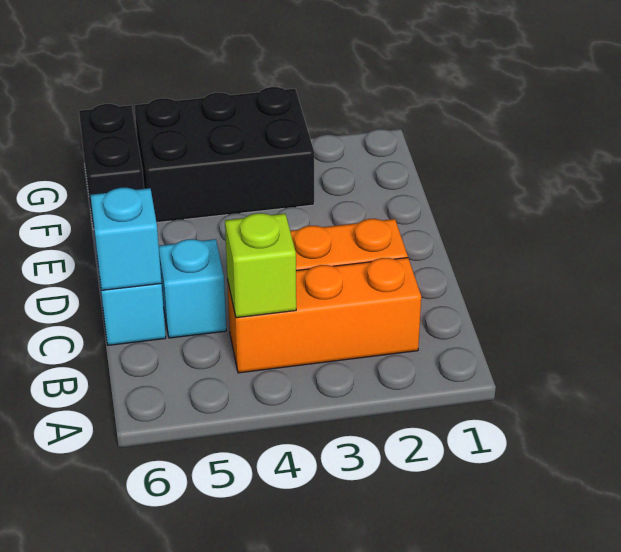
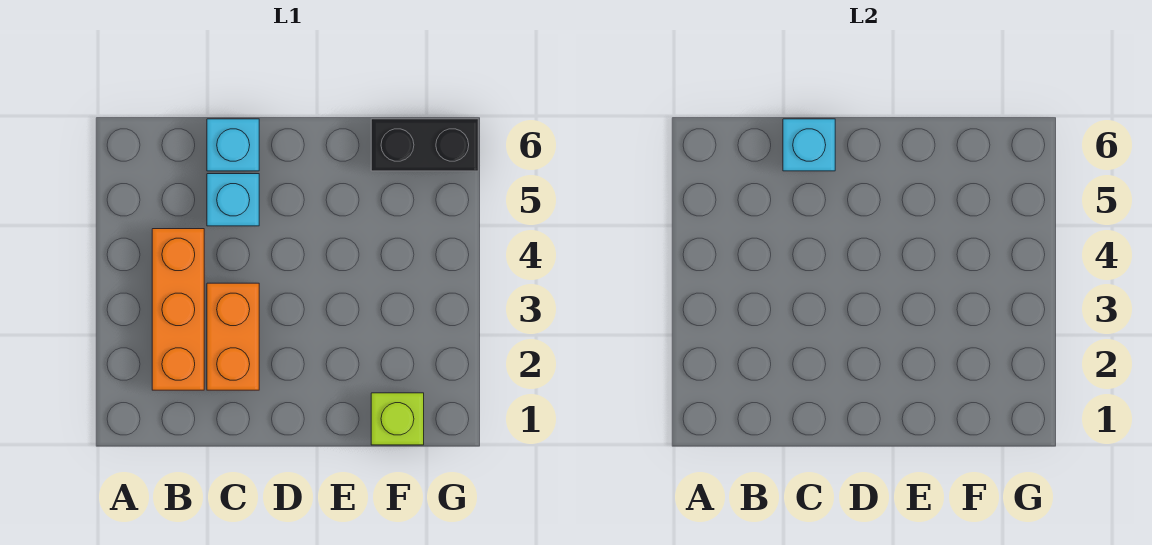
lime 1x1 brick [225,213,296,318] -> lime 1x1 brick moved to [371,393,424,445]
black 2x3 brick [134,87,314,223] -> none

